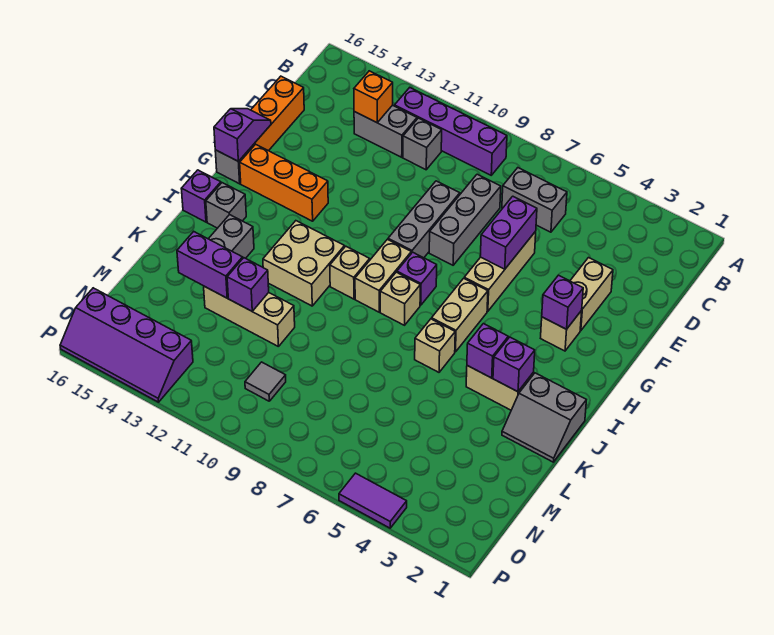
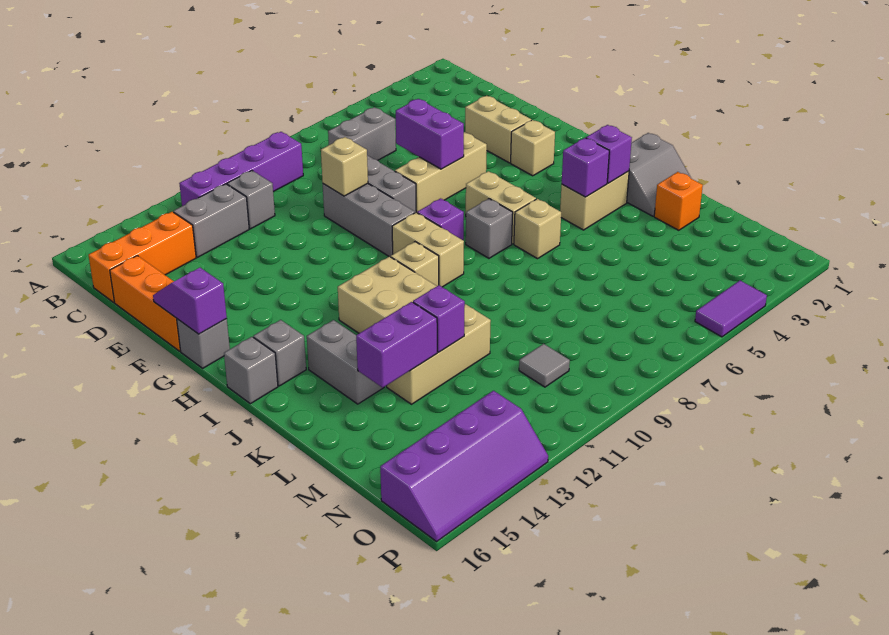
orange 1x1 brick [354,71,393,123] -> orange 1x1 brick moved to [654,172,703,230]
tan 1x3 brick [464,231,536,311] -> tan 1x3 brick turned to [395,132,487,213]
purple 1x1 brick [542,275,583,329] -> none
orange 1x3 brick [240,144,328,221] -> orange 1x3 brick moved to [89,212,196,302]
none -> grey 1x1 brick [466,199,513,258]
tan 1x1 brick [380,272,420,325] -> tan 1x1 brick moved to [321,137,368,196]
purple 1x1 brick [181,170,221,222] -> grey 1x1 brick [224,337,278,404]

